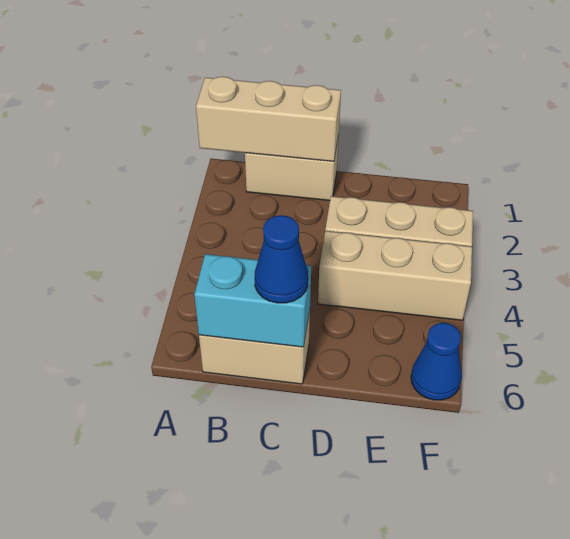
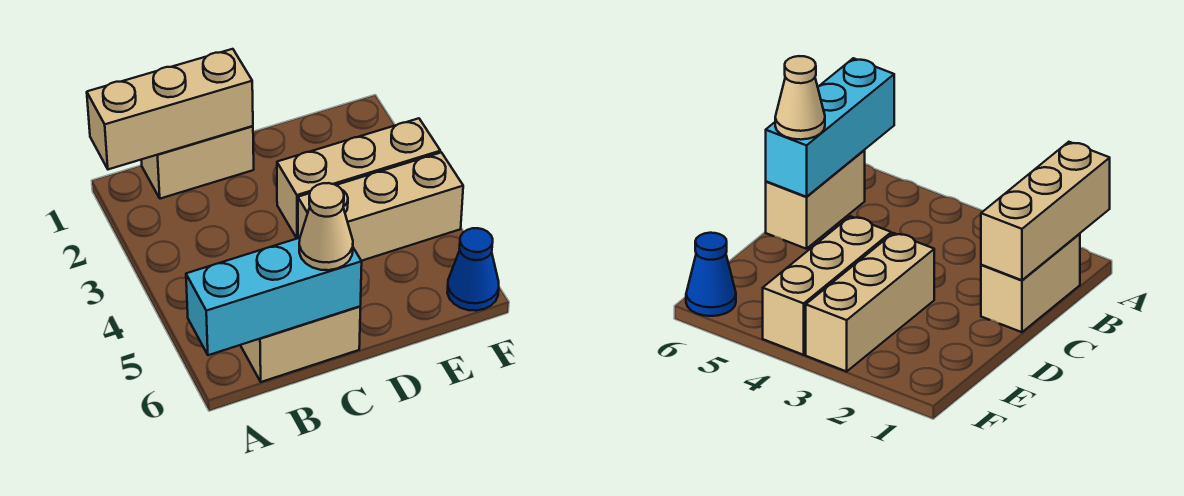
cyan 1x2 brick [194,254,311,347] -> cyan 1x3 brick [186,238,362,355]
blue 1x1 cone [255,215,308,303] -> tan 1x1 cone [299,183,353,270]

